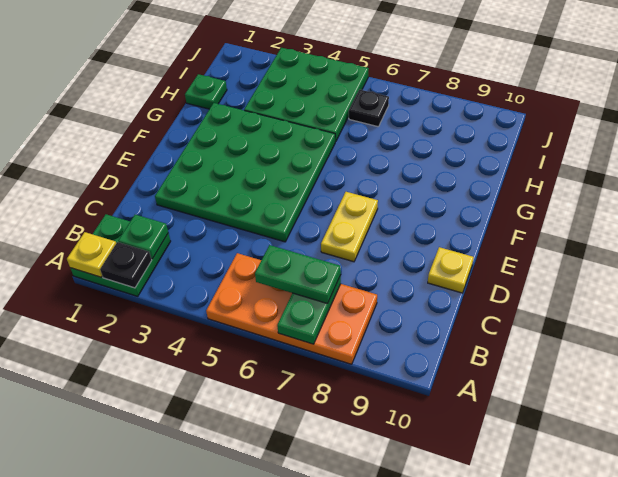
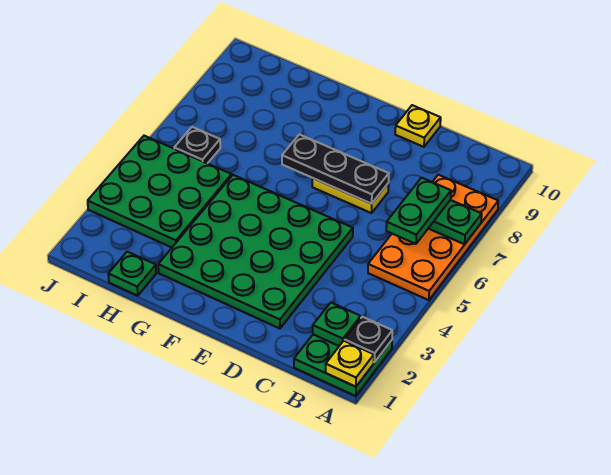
none -> black 1x3 plate [282,134,389,204]

